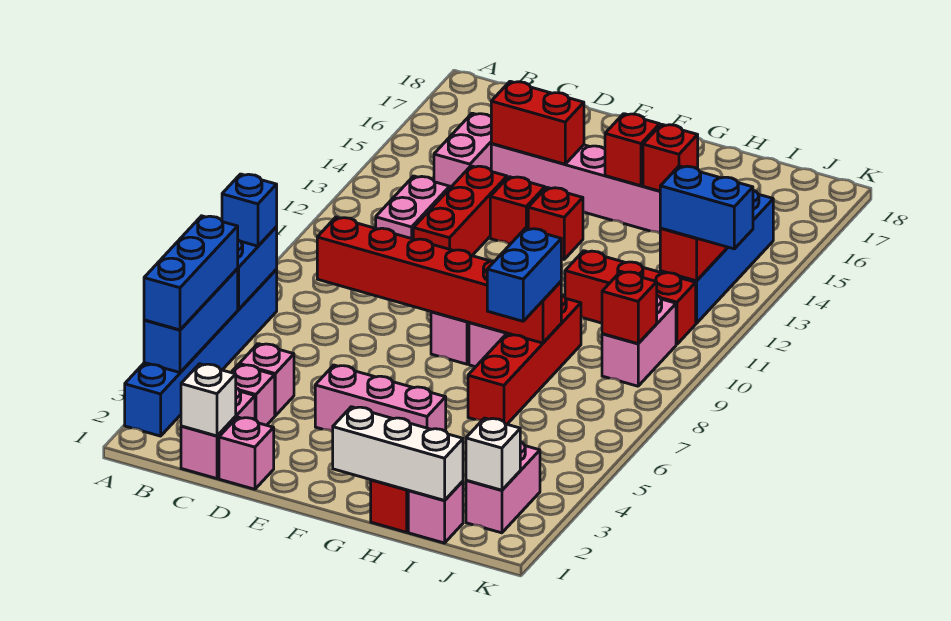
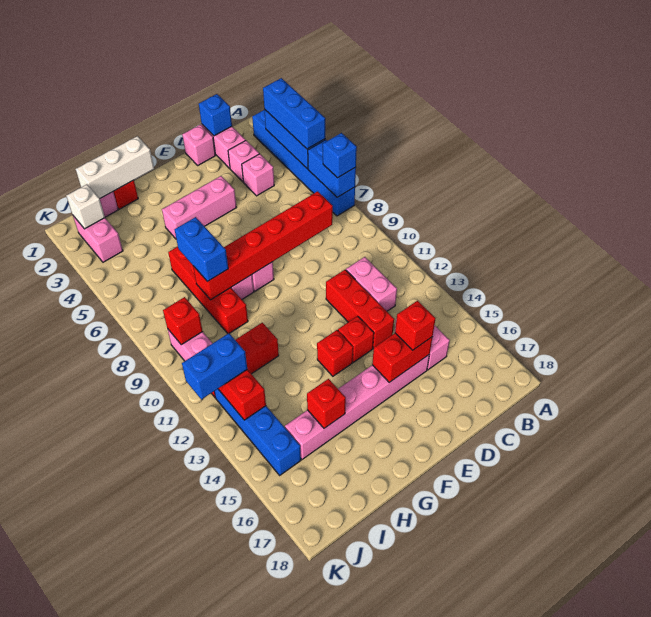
white 1x1 brick [181,364,236,436] -> blue 1x1 brick [199,94,232,136]
red 1x1 brick [605,114,660,186] -> red 1x1 brick moved to [395,301,436,350]

